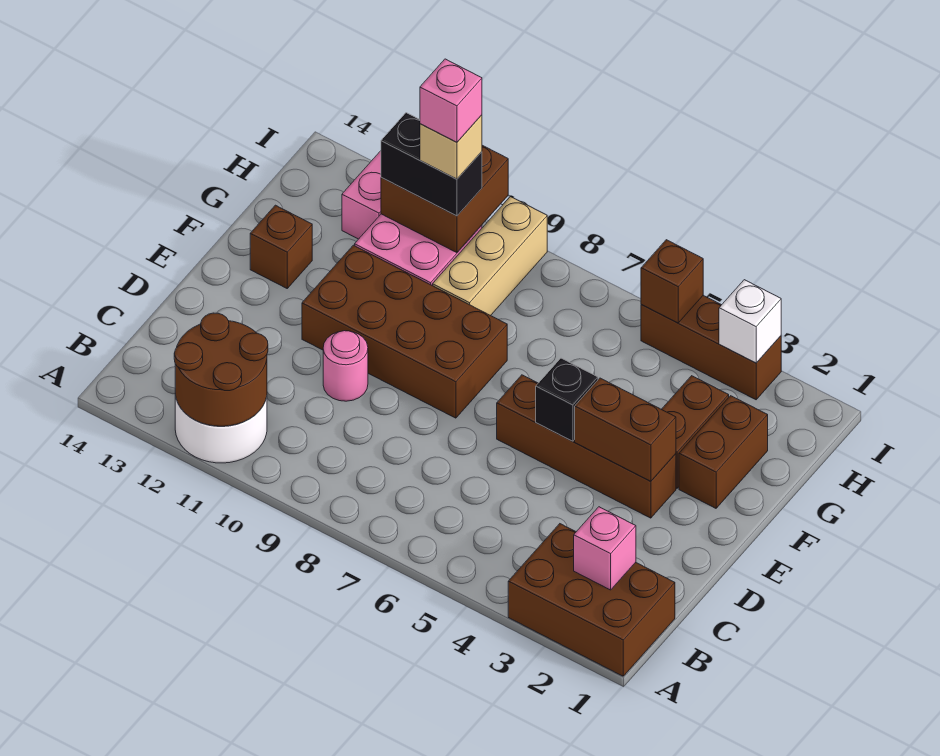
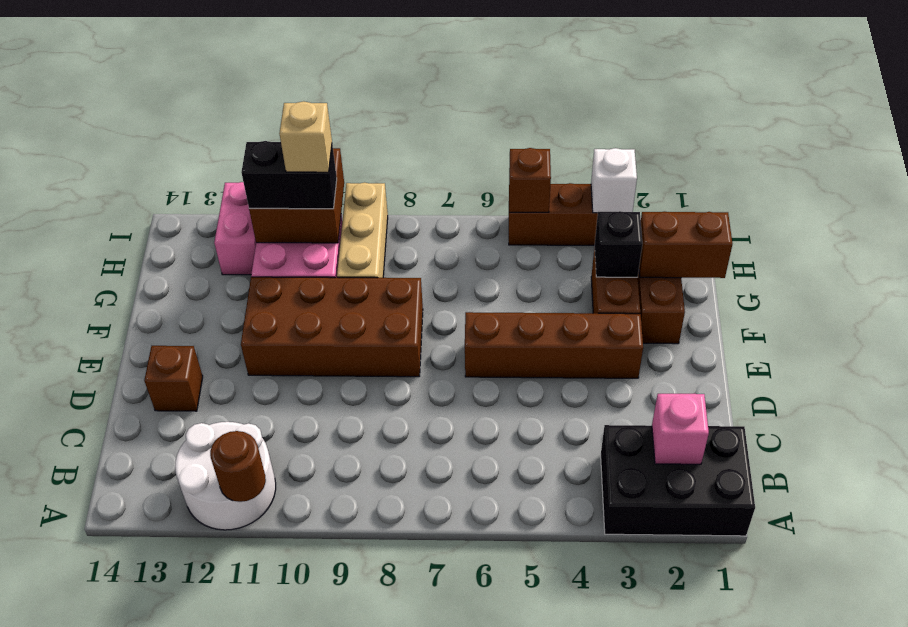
brown 2x3 brick [508,524,675,676] -> black 2x3 brick [601,425,755,536]
brown 2x2 round brick [174,313,268,426] -> brown 1x1 round brick [210,431,266,502]
pink 1x1 round brick [323,331,368,401] -> none
brown 1x2 brick [575,378,676,481] -> brown 1x2 brick moved to [639,212,733,278]
black 1x1 brick [536,358,598,441] -> black 1x1 brick moved to [595,211,642,277]
brown 1x1 brick [250,205,312,288] -> brown 1x1 brick moved to [144,346,203,411]
pink 1x1 brick [420,59,482,142] -> none

